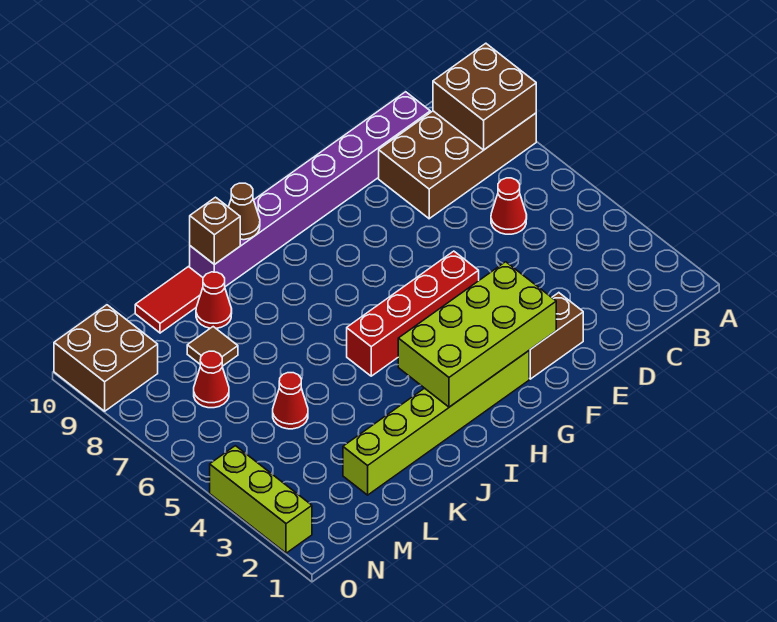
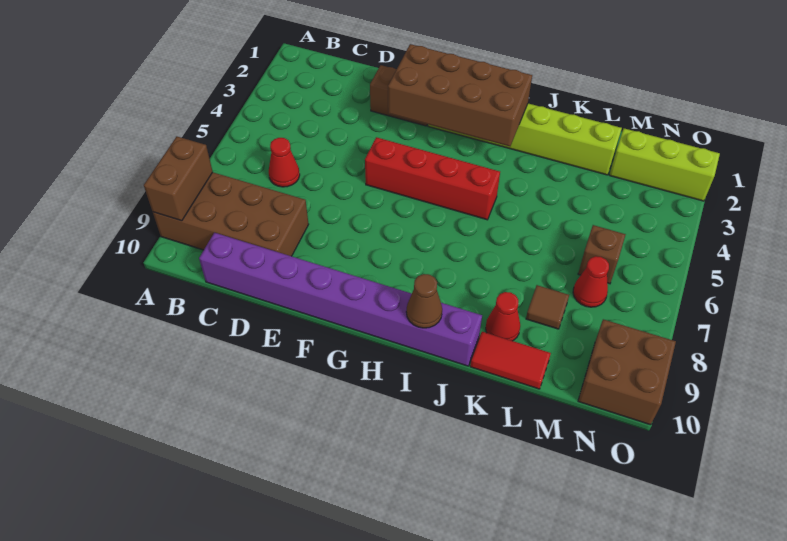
brown 2x2 brick [433,43,536,150] -> brown 1x2 brick [144,137,213,221]
lime 2x4 brick [398,262,556,407] -> brown 2x4 brick [388,44,532,146]
brown 1x1 brick [190,197,240,264] -> brown 1x1 brick moved to [578,225,626,284]
red 1x1 cone [273,373,308,429] -> none
lime 1x3 brick [210,446,312,553] -> lime 1x3 brick turned to [610,128,720,201]

